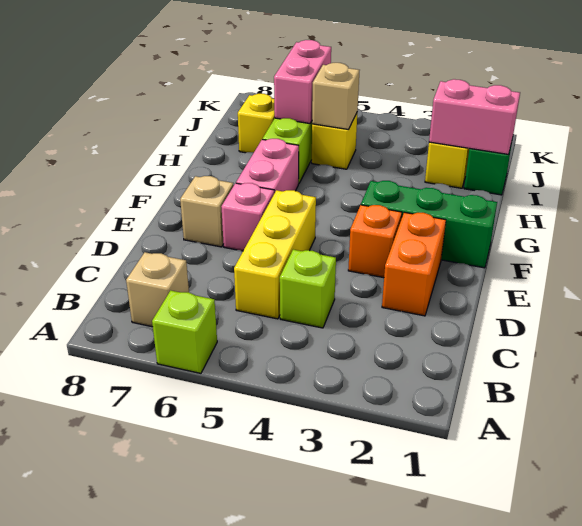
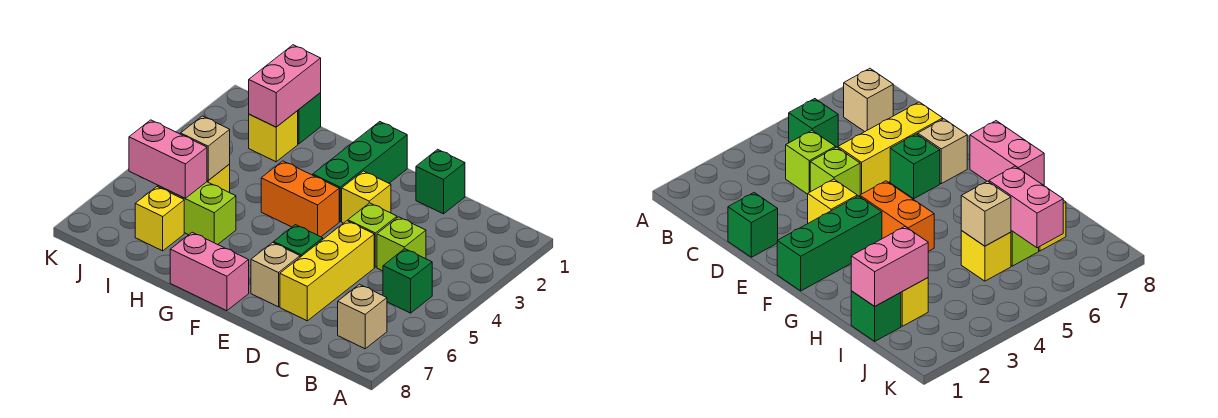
lime 1x1 brick [152,290,217,373] -> lime 1x1 brick moved to [348,203,397,267]
none -> green 1x1 brick [383,249,432,313]
yellow 1x3 brick [234,190,316,319] -> yellow 1x3 brick turned to [280,221,374,321]
none -> green 1x1 brick [416,149,465,214]
orange 1x2 brick [382,212,446,316] -> orange 1x2 brick moved to [261,161,339,237]
orange 1x1 brick [348,205,402,278] -> yellow 1x1 brick [342,171,391,223]
pink 1x1 brick [221,183,274,251] -> green 1x1 brick [274,225,323,257]
pink 1x2 brick [236,139,299,193] -> pink 1x2 brick moved to [170,232,249,311]

